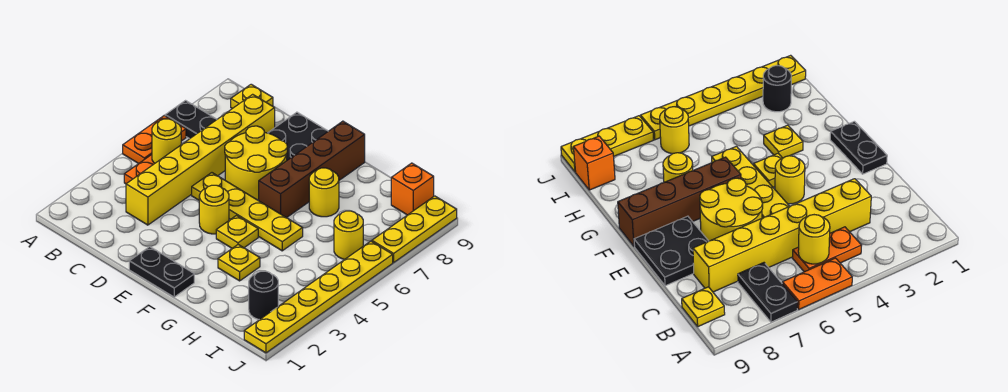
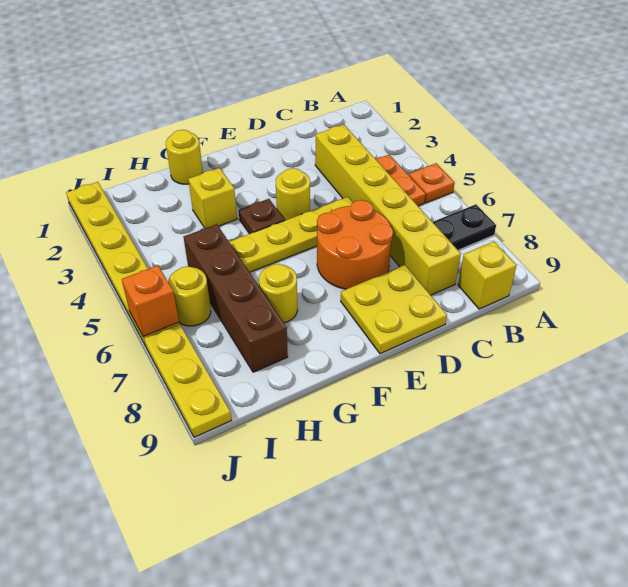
orange 1x2 plate [123,116,186,164] -> orange 1x1 plate [409,163,455,203]
yellow 1x1 round brick [152,119,181,163] -> yellow 1x1 round brick moved to [166,130,203,184]
yellow 1x1 plate [231,84,273,109] -> yellow 1x1 brick [458,241,517,309]
yellow 2x2 round brick [225,126,287,200] -> orange 2x2 round brick [317,200,393,289]
black 2x2 plate [268,112,328,160] -> yellow 2x2 plate [341,265,447,354]
black 1x2 plate [129,247,194,297] -> none
yellow 1x1 plate [216,216,258,248] -> brown 1x1 plate [239,199,285,234]
brown 1x4 brick [259,121,365,218] -> brown 1x4 brick moved to [184,224,288,372]
yellow 1x1 plate [218,245,260,281] -> yellow 1x1 brick [188,168,237,228]
black 1x1 round brick [249,271,278,320] -> none
orange 1x1 brick [391,163,434,215] -> orange 1x1 brick moved to [122,265,179,337]

